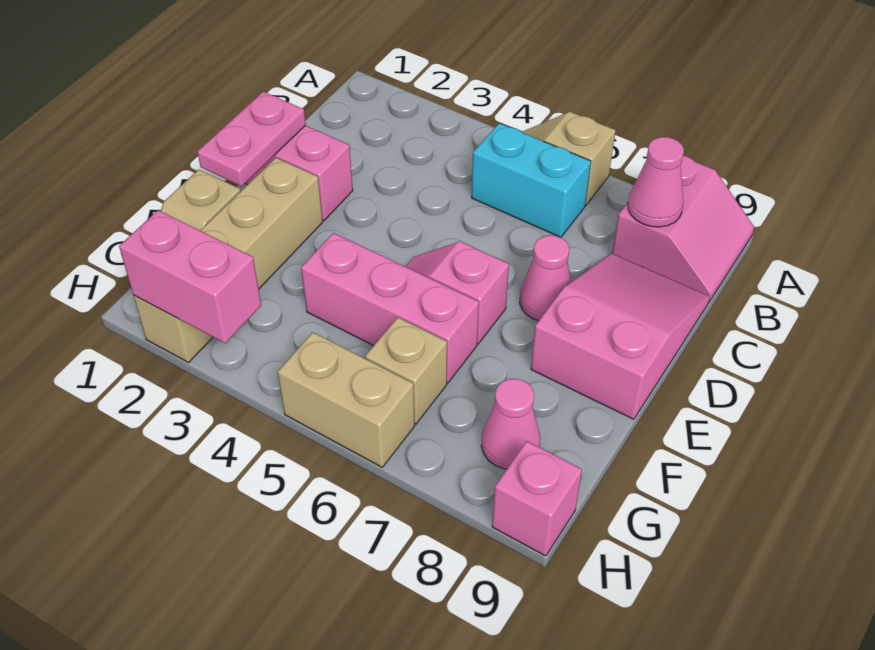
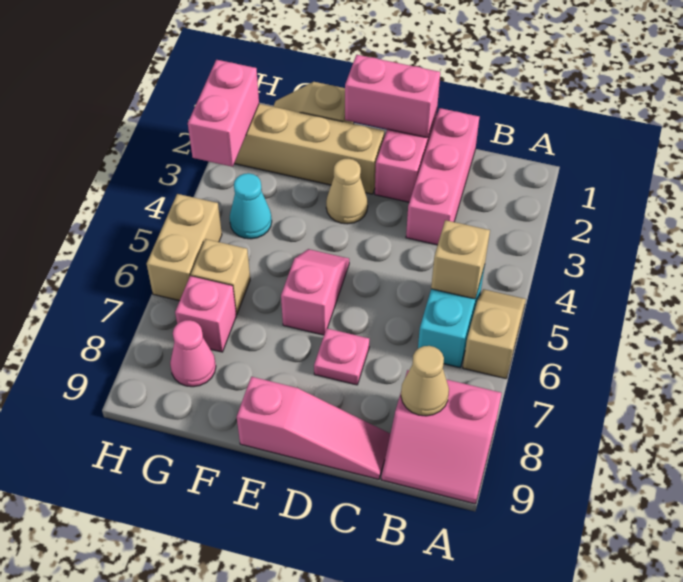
none -> tan 1x1 brick [431,220,490,299]
pink 1x1 cone [628,137,684,227] -> tan 1x1 cone [401,346,449,416]
pink 2x3 slope [531,253,710,419] -> pink 1x3 slope [237,377,390,479]
pink 1x2 plate [197,92,306,186] -> pink 1x2 brick [345,55,440,138]
pink 1x1 cone [520,235,571,321] -> pink 1x1 plate [314,328,369,385]
none -> tan 1x1 cone [326,159,368,224]
pink 1x3 brick [301,233,479,383] -> pink 1x3 brick moved to [406,108,479,245]
none -> cyan 1x1 cone [230,173,272,239]
pink 1x1 brick [492,441,582,556] -> pink 1x1 brick moved to [175,276,236,352]

